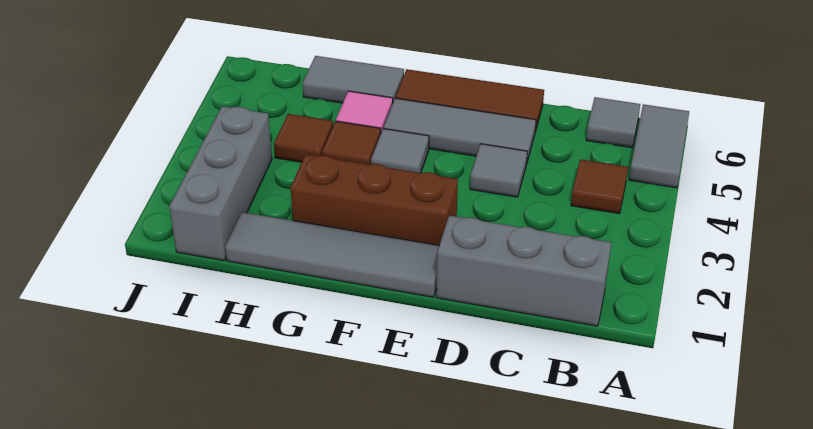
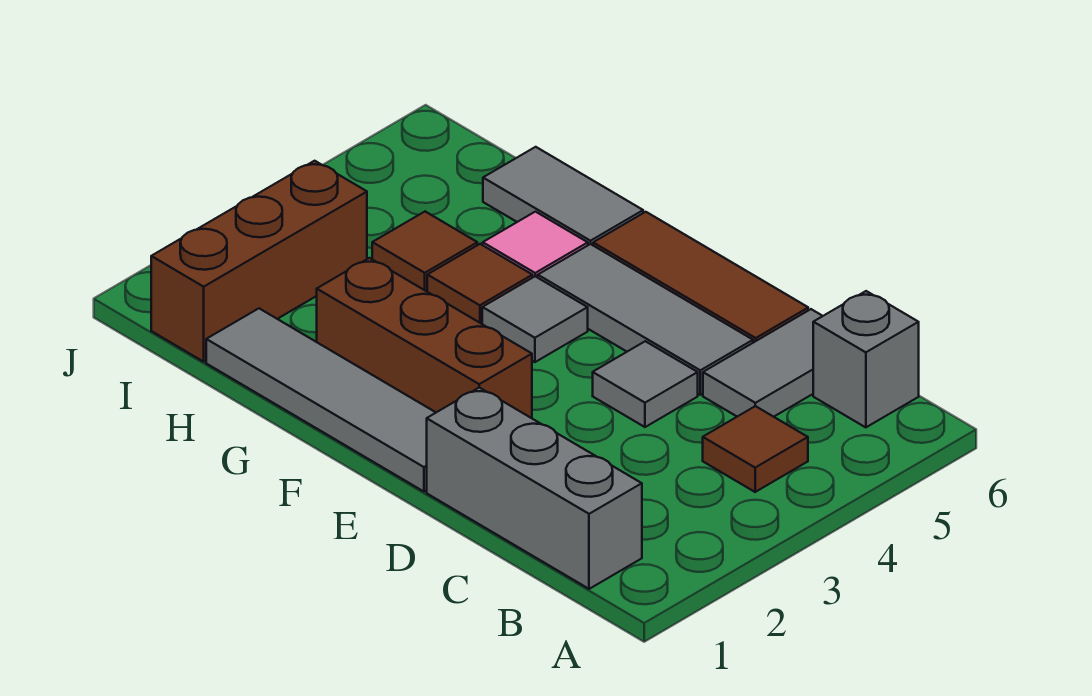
grey 1x2 tile [629,104,689,188] -> grey 1x2 tile moved to [703,309,822,417]
grey 1x1 tile [586,97,640,148] -> grey 1x1 brick [813,291,919,427]
grey 1x3 brick [169,106,272,261] -> brown 1x3 brick [151,161,367,362]

